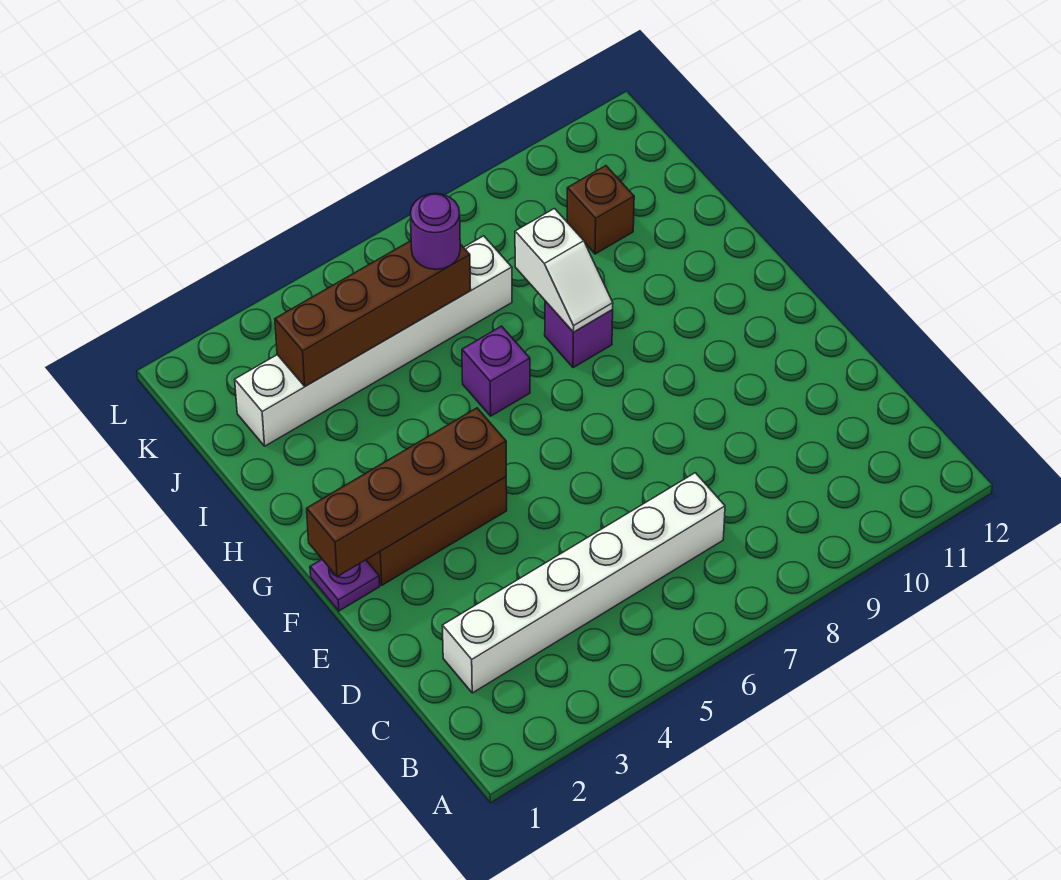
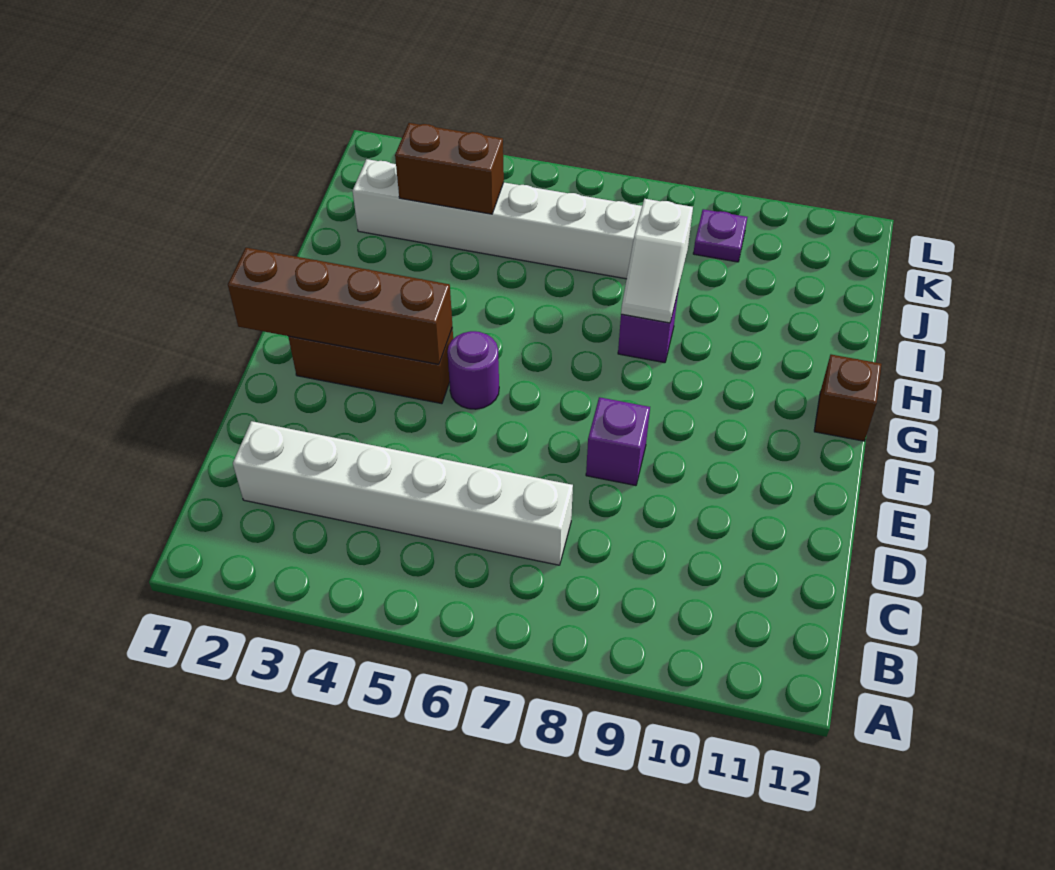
purple 1x1 plate [310,560,380,611] -> purple 1x1 plate moved to [693,209,747,262]
purple 1x1 brick [462,326,530,416] -> purple 1x1 brick moved to [586,397,650,486]
brown 1x4 brick [275,241,471,386] -> brown 1x2 brick [395,123,504,214]
purple 1x1 round brick [410,193,460,269] -> purple 1x1 round brick moved to [447,331,499,409]
brown 1x1 brick [567,166,634,254] -> brown 1x1 brick moved to [814,355,882,441]

